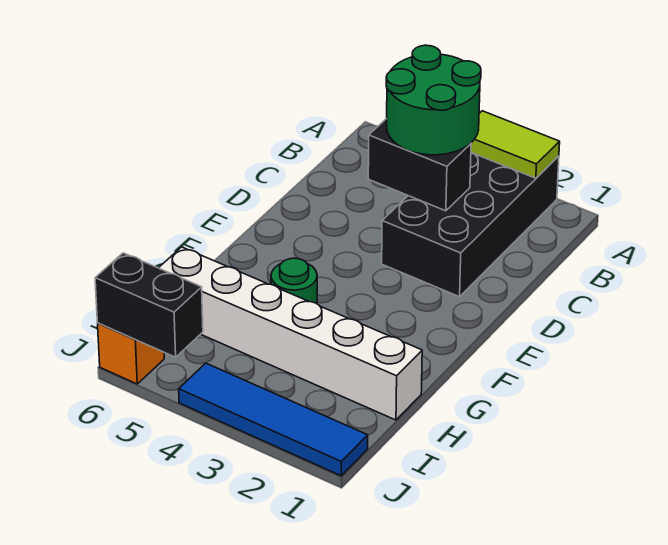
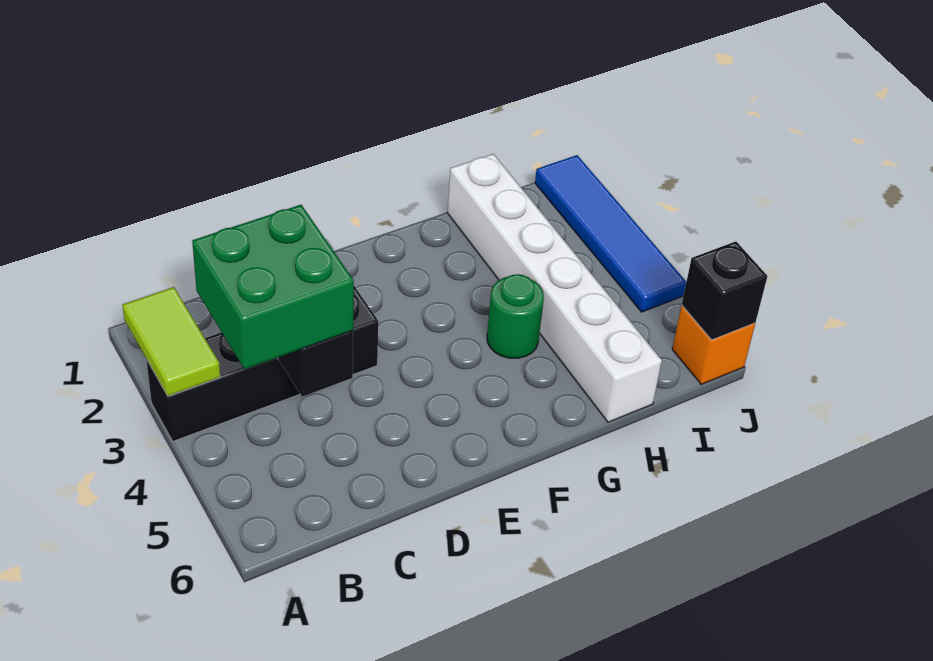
black 2x4 brick [382,153,559,297] -> black 1x4 brick [146,286,378,441]
green 2x2 round brick [386,45,481,155] -> green 2x2 brick [192,205,354,369]
black 1x2 brick [95,253,203,357] -> black 1x1 brick [682,241,767,340]

